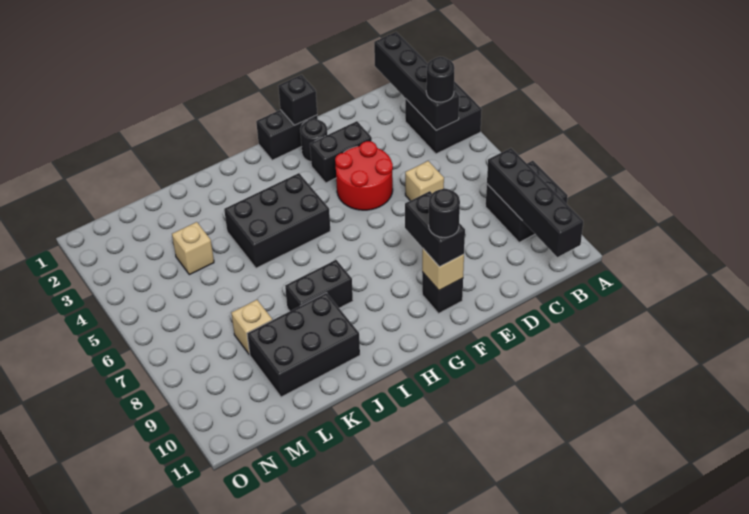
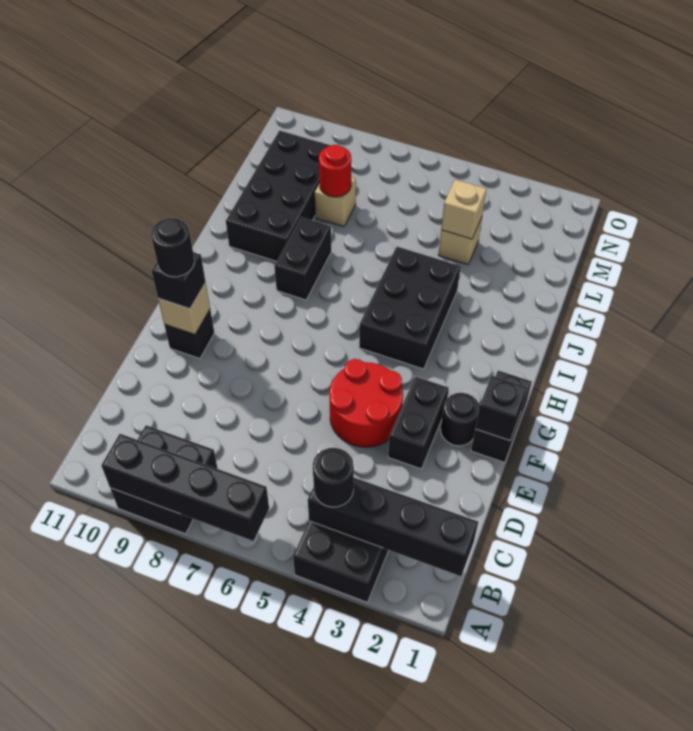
black 1x4 brick [487,148,583,257] -> black 1x4 brick moved to [101,434,269,541]
tan 1x1 brick [405,161,444,201] -> tan 1x1 brick moved to [441,180,486,239]
black 1x2 brick [405,191,465,267] -> black 1x1 brick [152,252,206,309]
black 2x3 brick [247,293,360,397] -> black 2x4 brick [226,130,331,261]
none -> red 1x1 round brick [319,145,351,197]

